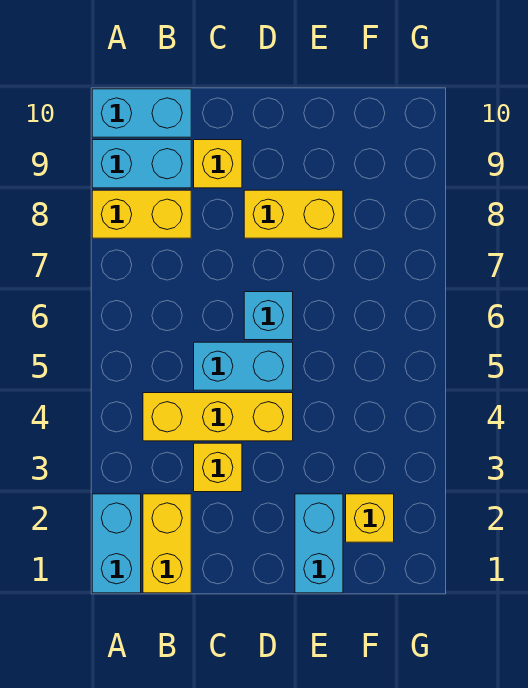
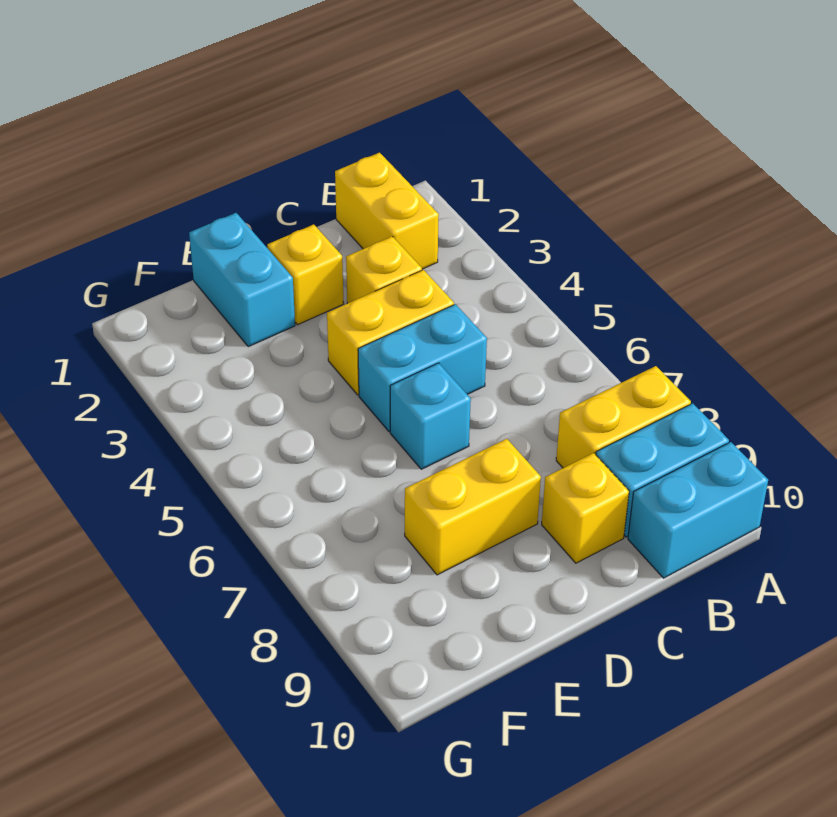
cyan 1x2 brick [92,494,141,593] -> none
yellow 1x3 brick [143,393,293,441] -> yellow 1x2 brick [327,270,454,395]
yellow 1x1 brick [346,494,394,542] -> yellow 1x1 brick moved to [267,224,344,325]

